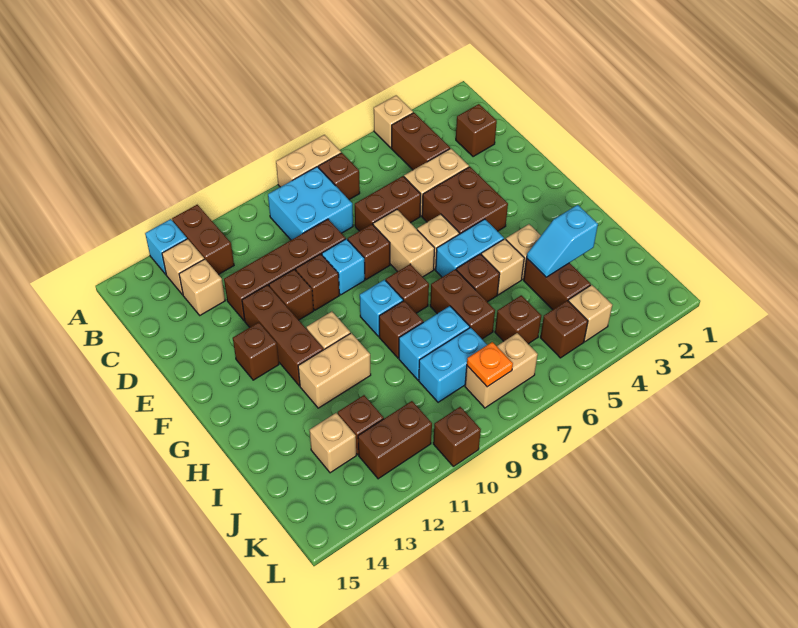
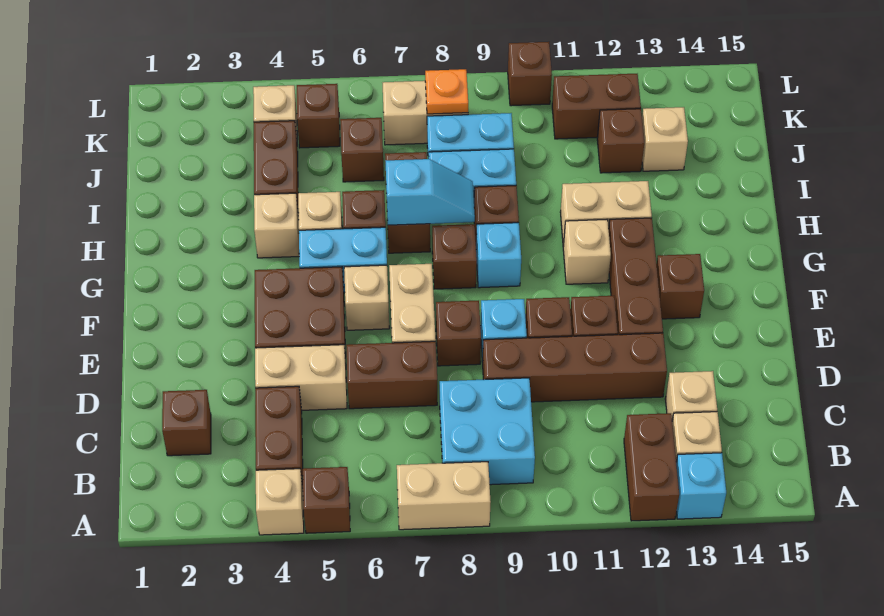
brown 1x1 brick [318,153,360,200] -> brown 1x1 brick moved to [303,467,350,533]
cyan 1x2 slope [527,205,598,277] -> cyan 1x2 slope moved to [385,159,475,225]

